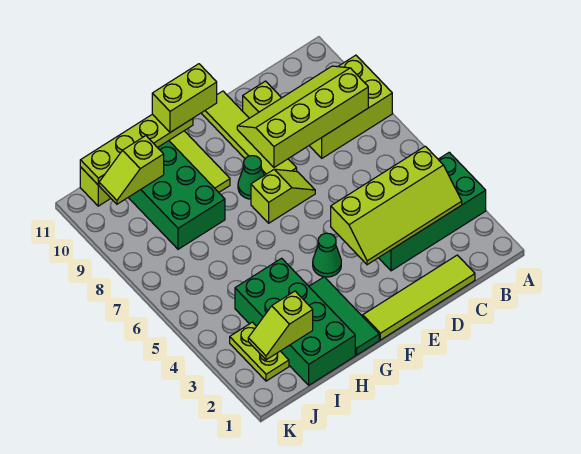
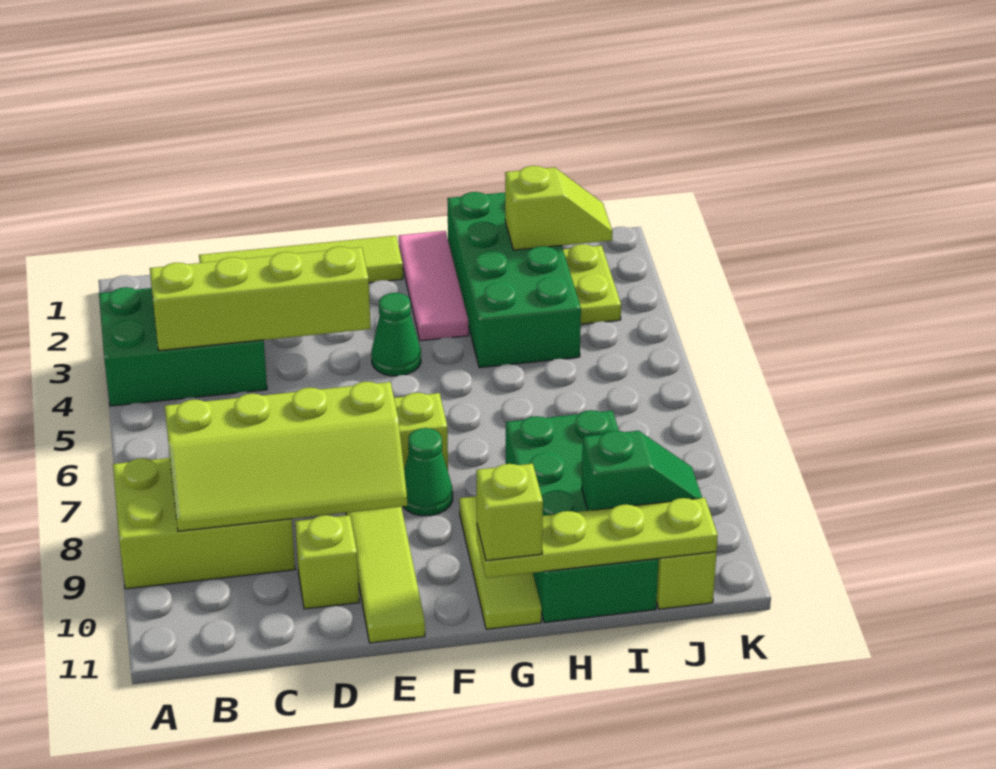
green 2x4 brick [379,152,486,271] -> green 2x3 brick [99,287,267,406]
lime 1x2 brick [152,64,217,132] -> lime 1x1 brick [476,464,543,561]
green 1x3 tile [309,277,379,355] -> pink 1x3 tile [399,231,468,341]
lime 1x2 slope [99,136,164,204] -> green 1x2 slope [582,431,702,511]

